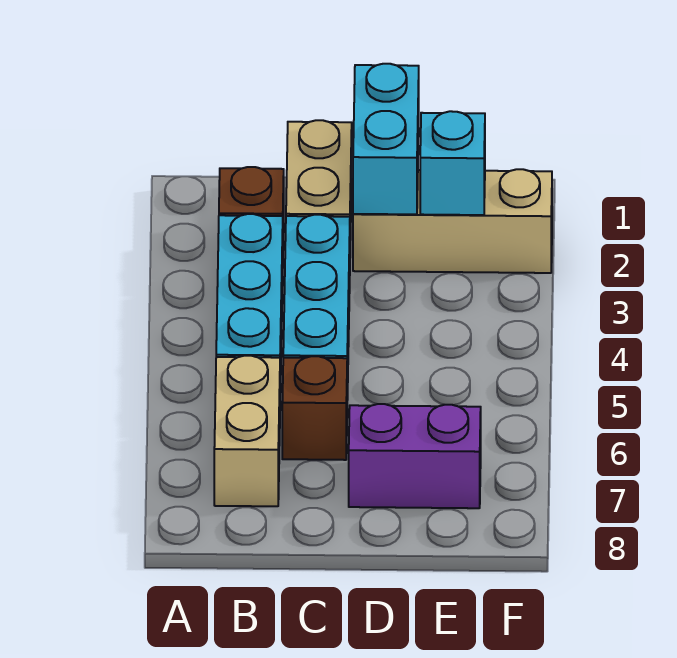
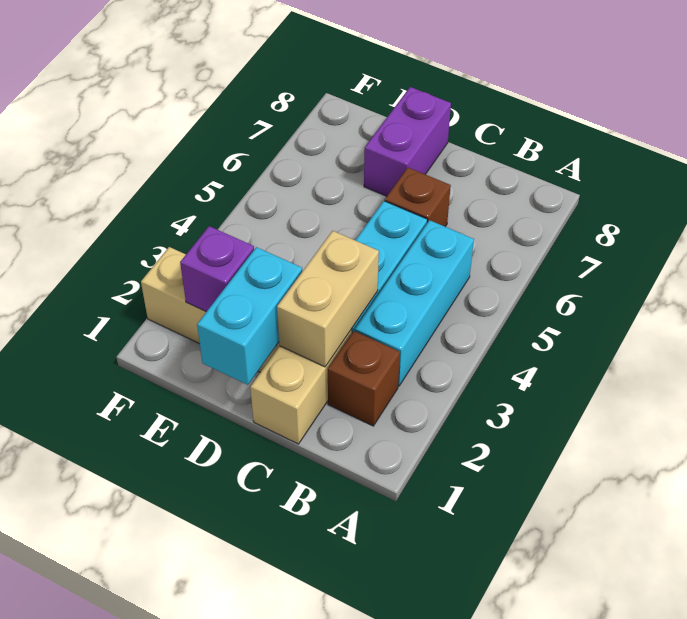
tan 1x2 brick [214,356,280,506] -> tan 1x2 brick moved to [277,231,379,367]
purple 1x2 brick [349,404,481,508] -> purple 1x2 brick turned to [364,87,451,196]
cyan 1x1 brick [420,111,485,215] -> purple 1x1 brick [180,226,254,312]

